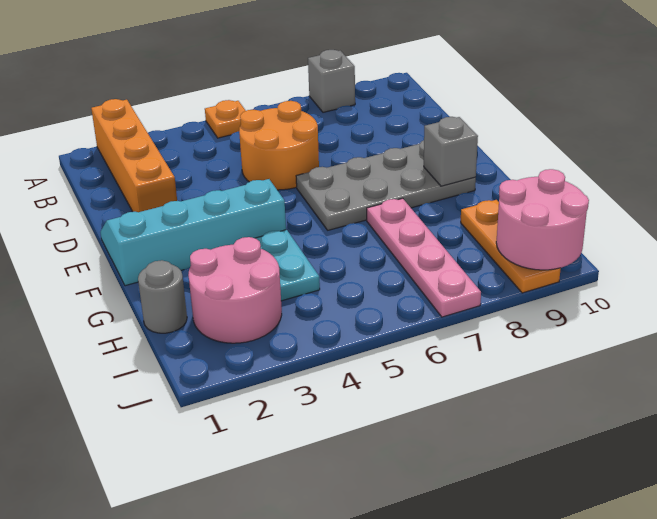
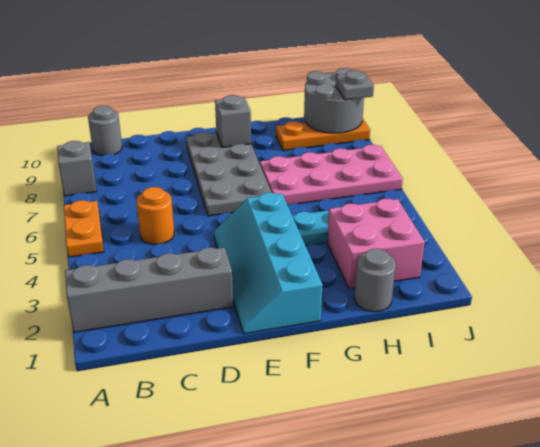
orange 1x4 brick [91,99,177,212] -> grey 1x4 brick [65,247,233,332]
orange 1x1 plate [205,100,246,138] -> orange 1x2 plate [64,200,104,257]
none -> grey 1x1 round brick [88,106,122,156]
orange 2x2 round brick [239,101,319,190] -> orange 1x1 round brick [136,187,174,244]
pink 1x4 plate [367,198,481,317] -> pink 2x4 plate [260,145,403,205]
pink 2x2 round brick [188,237,282,343] -> pink 2x2 brick [327,199,425,289]
pink 2x2 round brick [496,169,589,270] -> grey 2x2 round brick [304,68,364,133]
none -> grey 1x1 plate [336,70,374,100]

